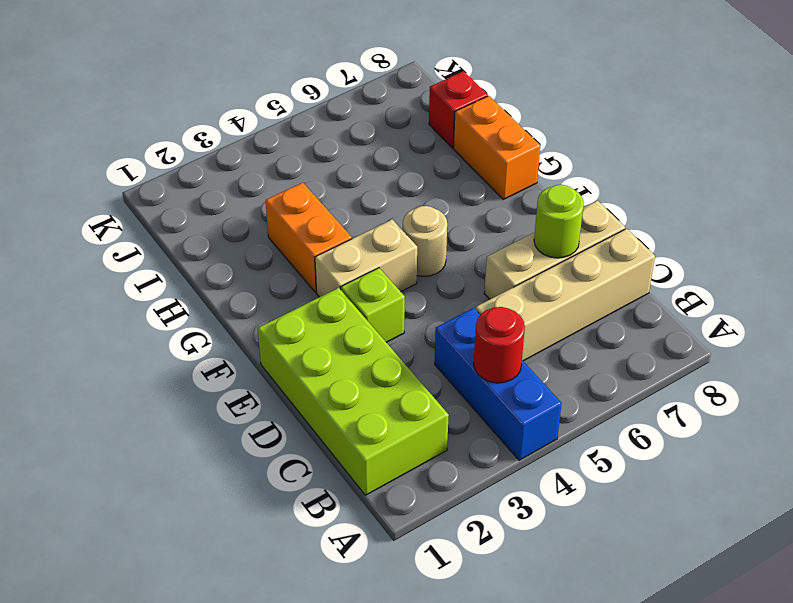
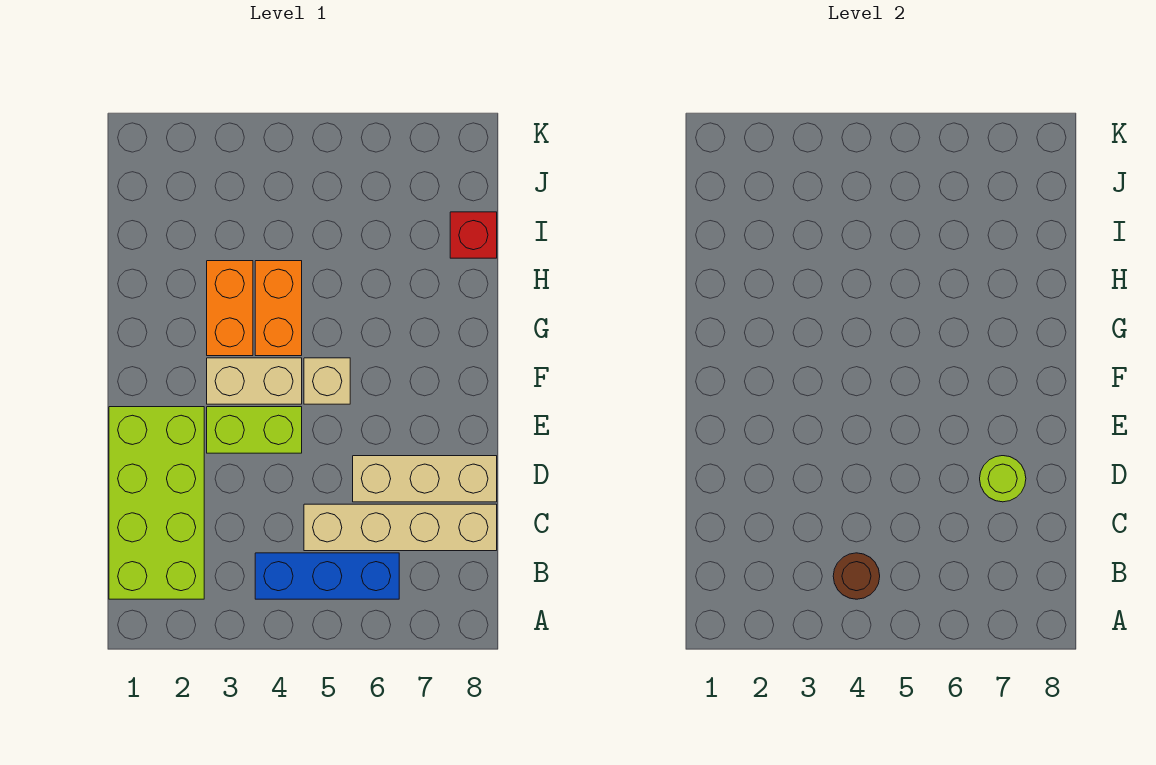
blue 1x3 brick [435,308,562,460] -> blue 1x3 brick turned to [255,553,399,599]
red 1x1 round brick [474,307,525,383] -> brown 1x1 round brick [833,553,880,599]
lime 1x1 brick [341,268,405,342] -> lime 1x2 brick [207,407,302,453]
tan 1x1 round brick [403,206,447,276] -> tan 1x1 brick [304,358,350,404]
orange 1x2 brick [453,96,540,199] -> orange 1x2 brick moved to [255,261,302,356]

